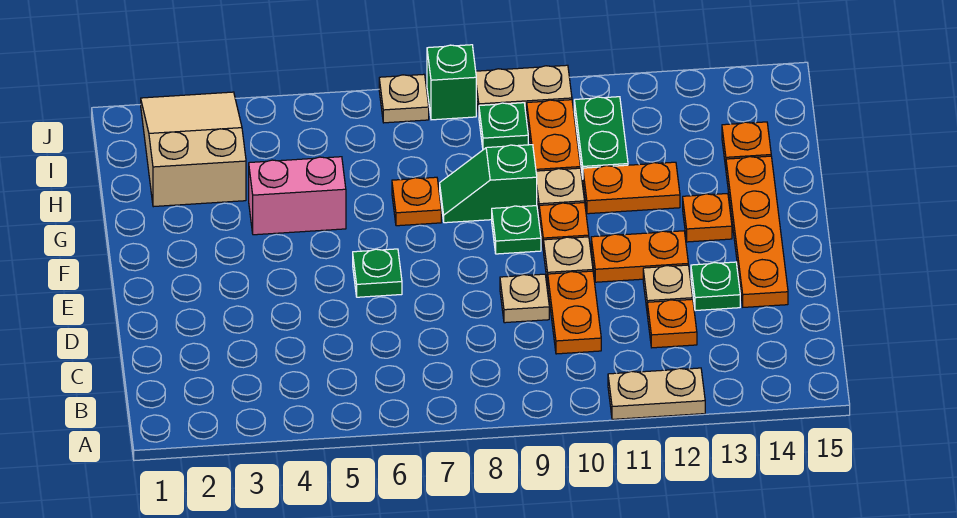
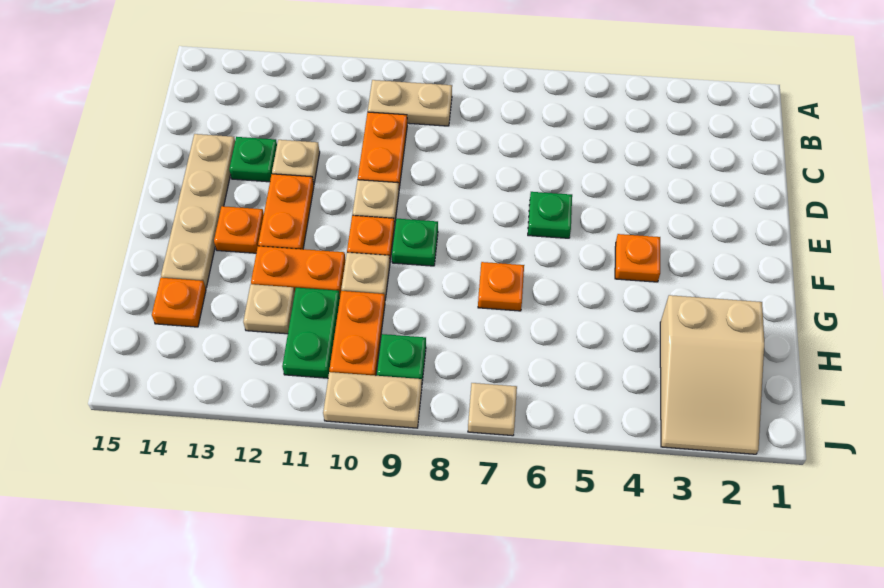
tan 1x2 plate [608,368,705,419] -> tan 1x2 plate moved to [368,80,452,126]
orange 1x1 plate [647,299,697,348] -> orange 1x1 plate moved to [615,234,660,282]
tan 1x1 plate [500,274,549,323] -> tan 1x1 plate moved to [243,284,295,334]
orange 1x4 plate [726,156,788,307] -> tan 1x4 plate [161,134,235,288]
orange 1x2 plate [591,231,688,282] -> orange 1x2 plate turned to [258,174,314,249]
pink 1x2 brick [249,157,346,235] -> none
green 1x2 slope [440,145,537,223] -> none
green 1x1 brick [427,45,476,120] -> none

